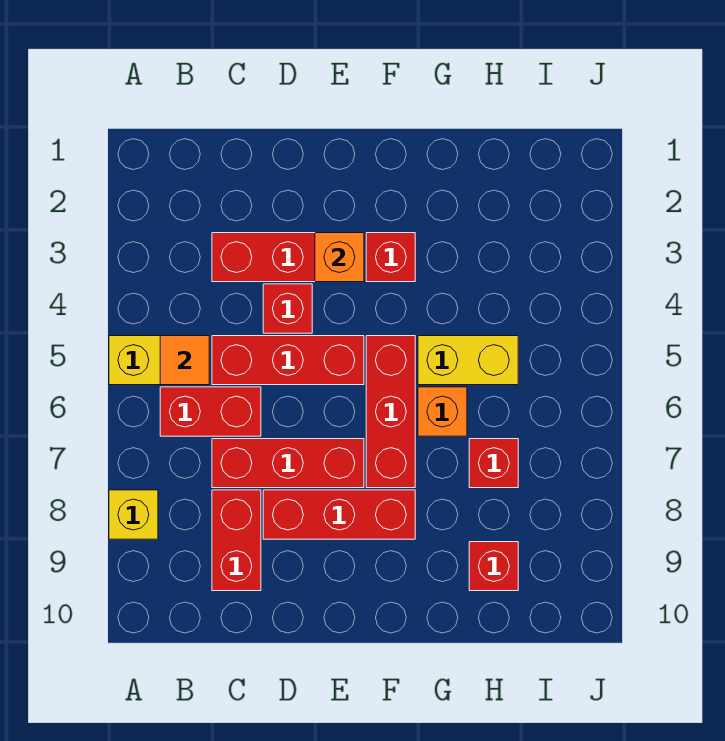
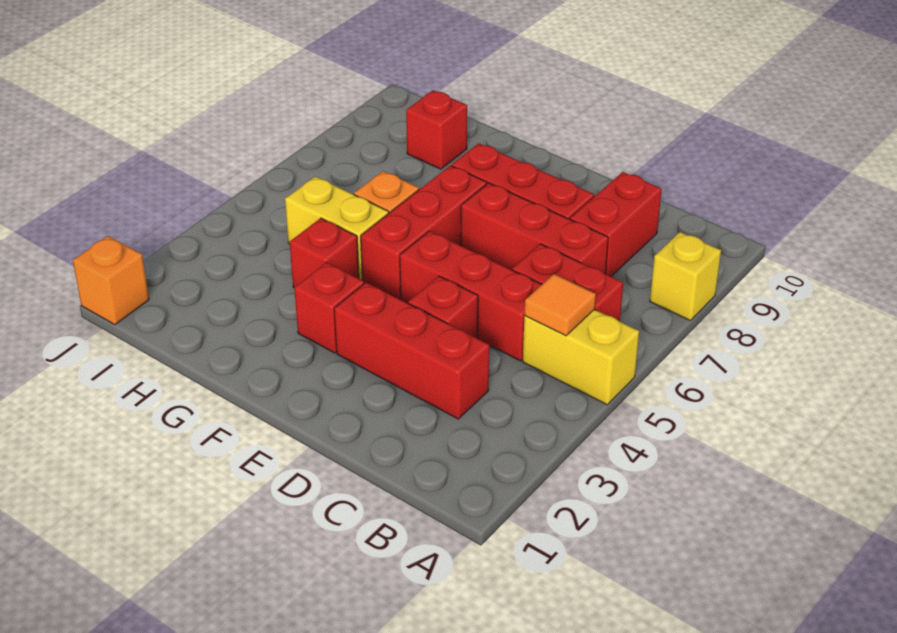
orange 1x1 brick [315,233,364,282] -> orange 1x1 brick moved to [73,236,149,325]
red 1x1 brick [469,439,518,488] -> red 1x1 brick moved to [290,218,359,288]

